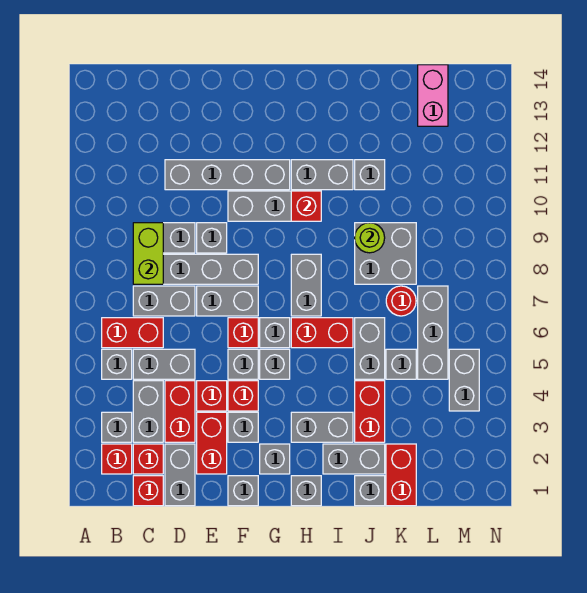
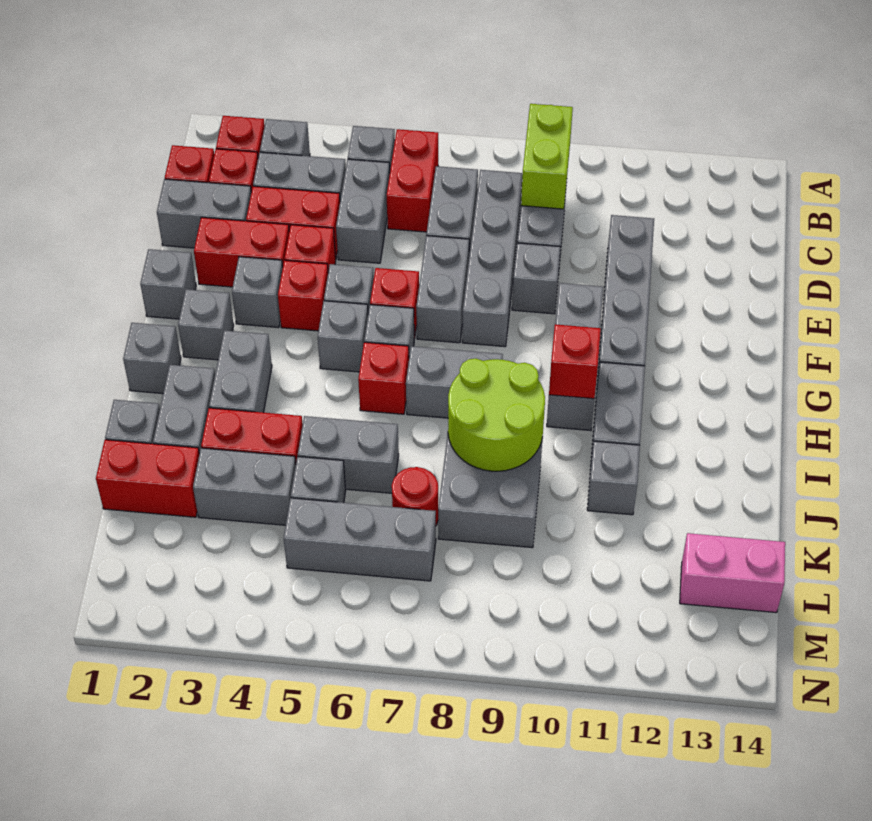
lime 1x2 brick [133,223,163,284] -> lime 1x2 brick turned to [521,104,573,209]
red 1x2 brick [291,318,353,348] -> red 1x1 brick [358,342,409,414]
lime 1x1 round brick [355,223,385,253] -> lime 2x2 round brick [448,358,545,471]
grey 1x2 brick [449,349,479,411] -> grey 1x2 brick moved to [193,448,296,525]

